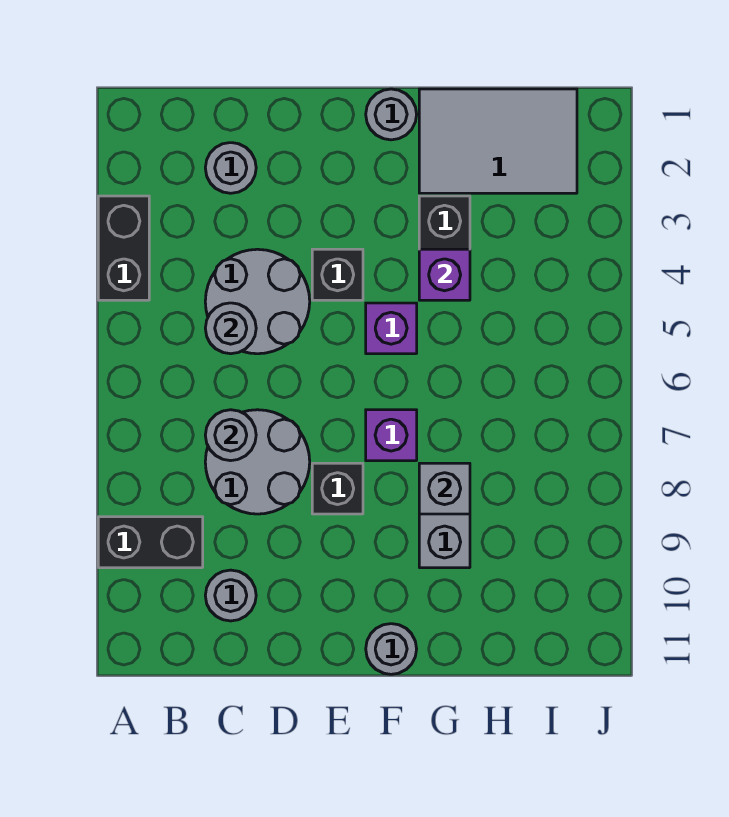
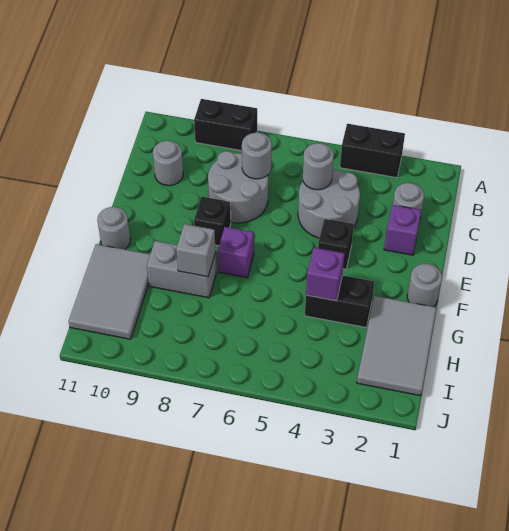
black 1x2 brick [98,517,203,568] -> black 1x2 brick turned to [194,99,257,151]
purple 1x1 brick [366,303,417,354] -> purple 1x1 brick moved to [384,205,422,255]
none -> grey 2x3 tile [69,244,150,339]

